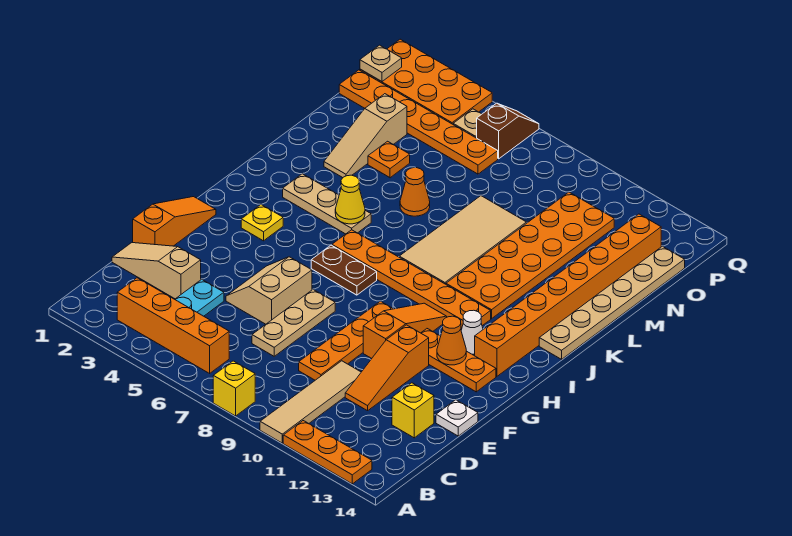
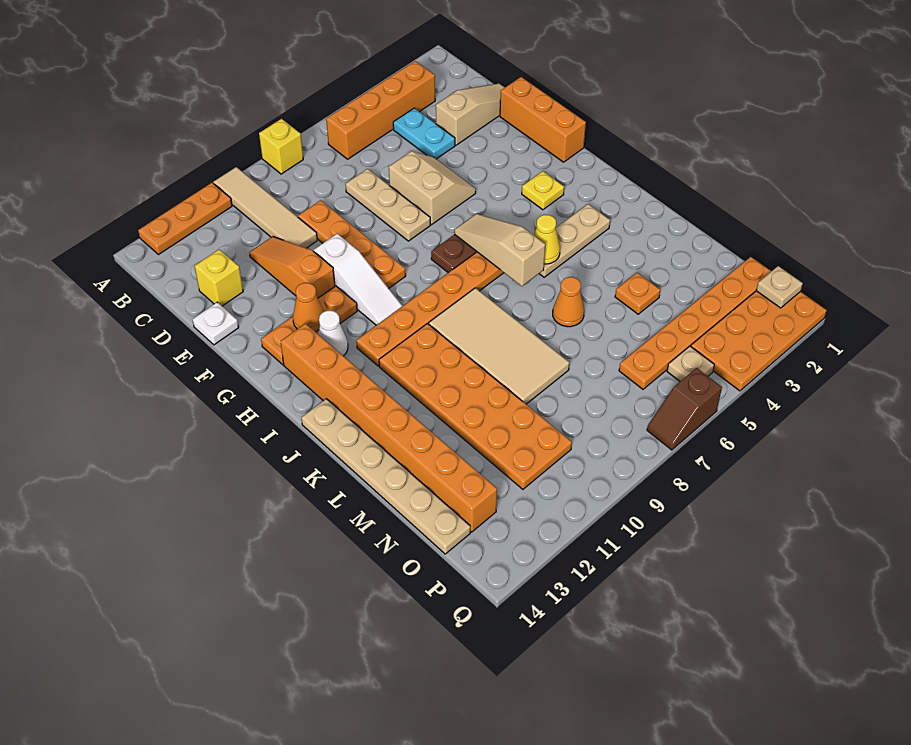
orange 1x3 slope [133,197,216,246] -> orange 1x3 brick [500,77,586,162]
orange 1x3 slope [363,303,447,358] -> white 1x3 slope [314,234,402,325]
tan 1x3 slope [324,94,407,178] -> tan 1x3 slope moved to [454,214,545,286]
brown 1x2 slope [477,103,539,159] -> brown 1x2 slope turned to [647,368,722,450]

